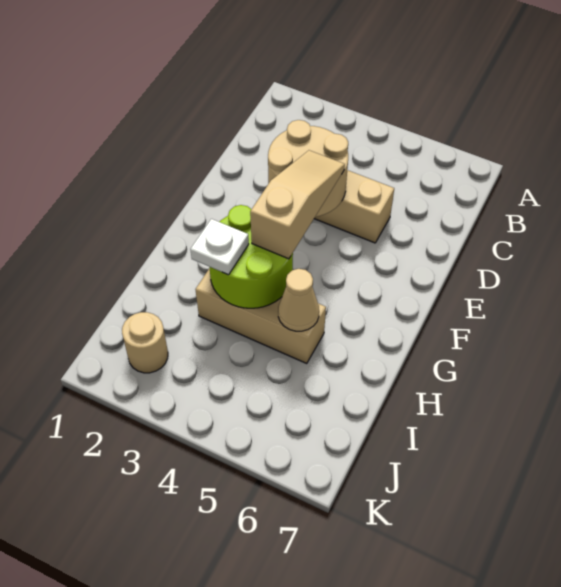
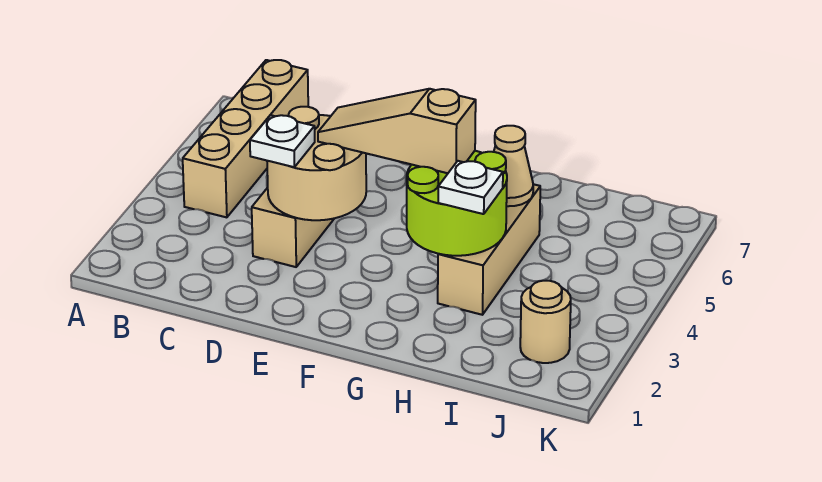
none -> tan 1x4 brick [183,60,308,217]
none -> white 1x1 plate [250,115,315,167]

